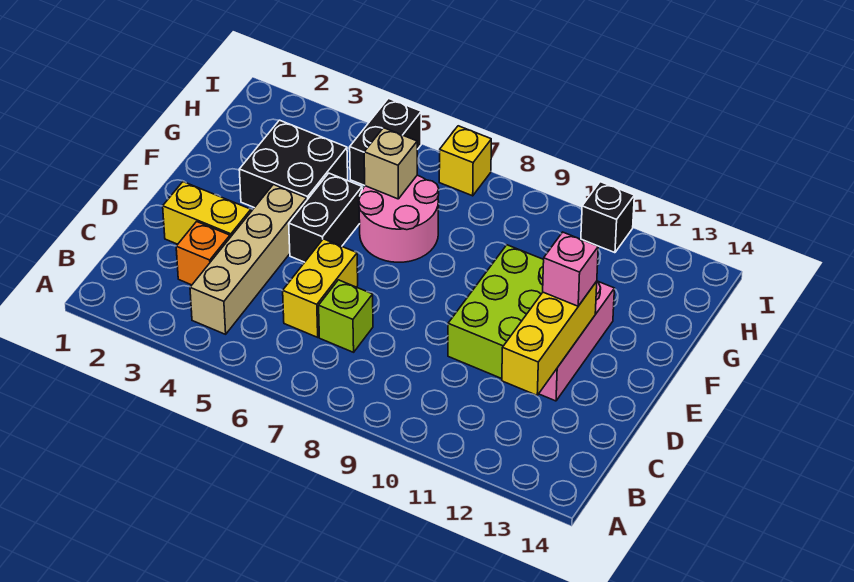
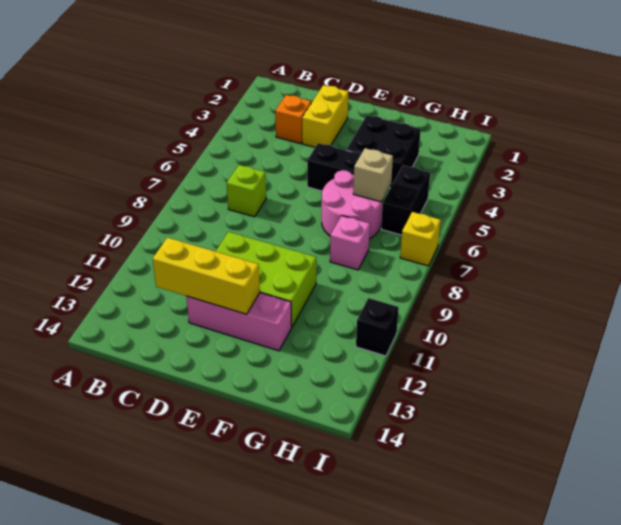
tan 1x4 brick [190,184,307,334] -> none
yellow 1x2 brick [283,239,358,337] -> none
pink 1x1 brick [543,232,598,306] -> pink 1x1 brick moved to [330,216,370,270]
black 1x2 brick [350,98,421,185] -> black 1x2 brick turned to [381,165,430,235]

